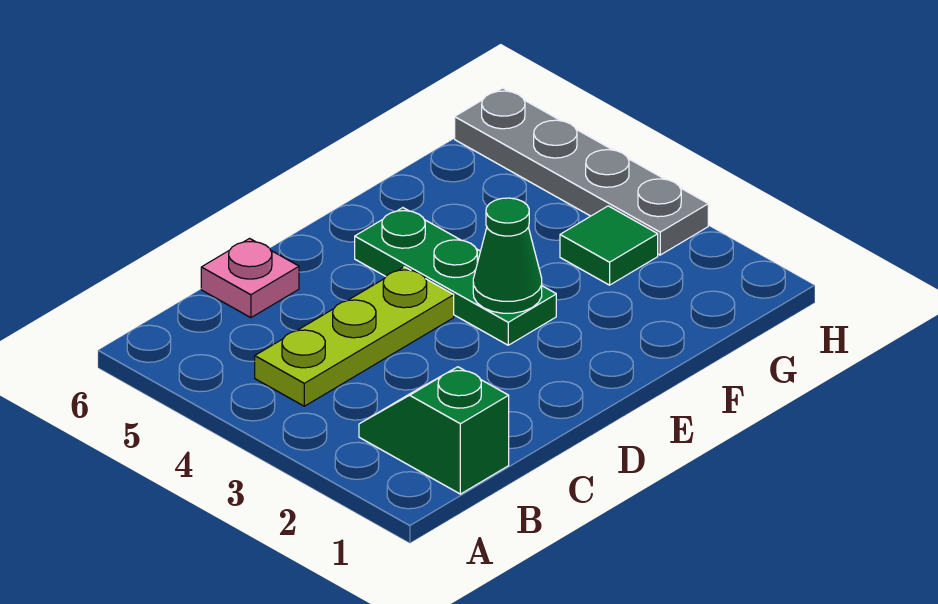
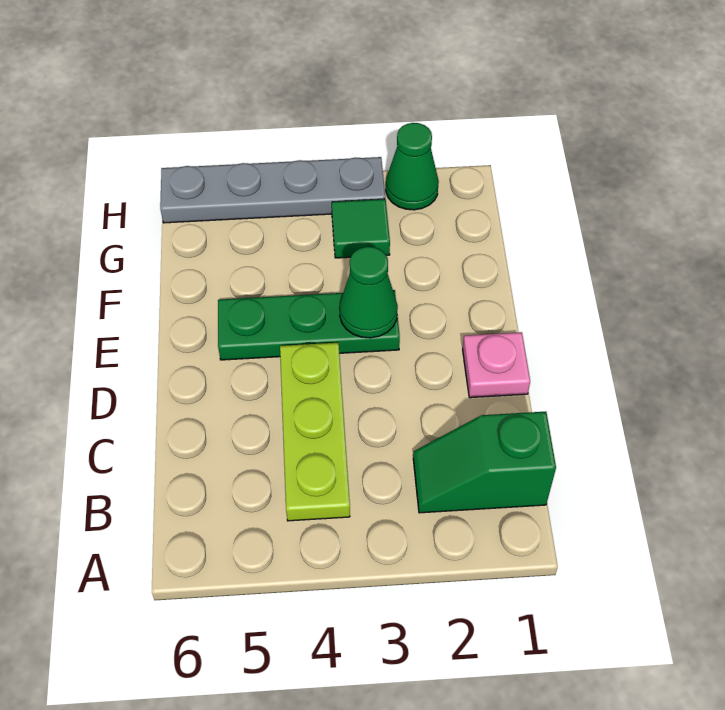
pink 1x1 plate [201,239,299,318] -> pink 1x1 plate moved to [463,332,530,398]
none -> green 1x1 cone [386,123,439,210]

